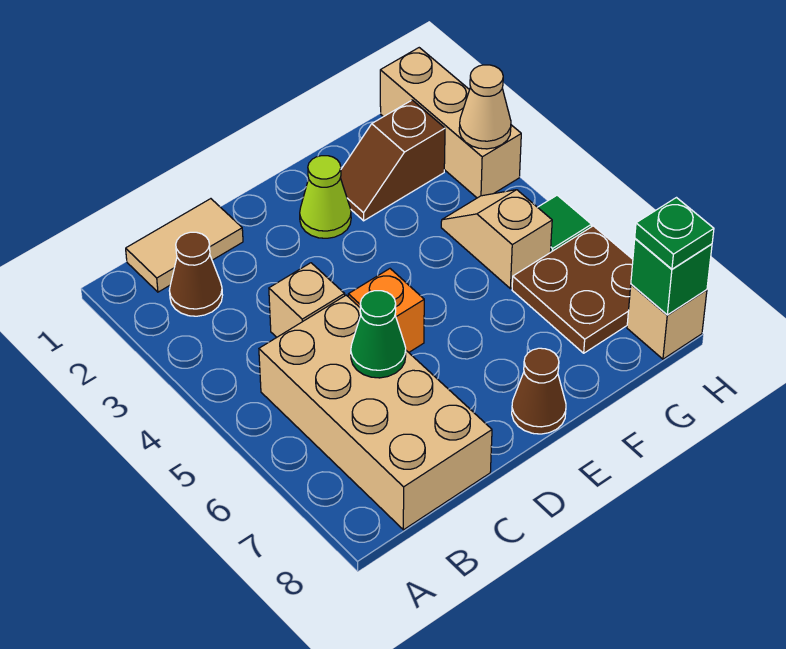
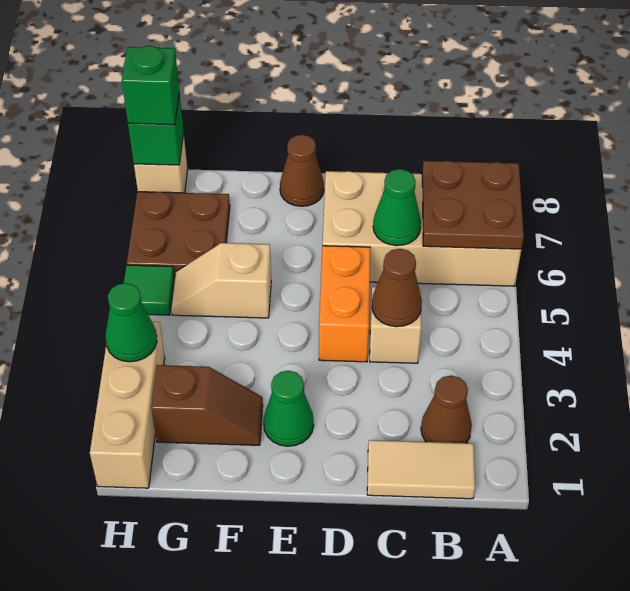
none -> brown 2x2 plate [422,161,524,249]
tan 2x4 brick [259,295,492,530] -> tan 2x4 brick turned to [323,171,521,286]
none -> brown 1x1 cone [372,249,422,327]
orange 1x1 brick [348,269,424,352] -> orange 1x2 brick [319,246,370,362]
lime 1x1 cone [300,156,351,238] -> green 1x1 cone [264,371,314,446]
tan 1x2 slope [441,190,552,289] -> tan 1x2 slope turned to [171,243,271,318]
tan 1x1 cone [459,65,511,149] -> green 1x1 cone [106,283,157,362]
green 1x1 plate [635,198,714,269] -> green 1x1 brick [122,46,179,125]

